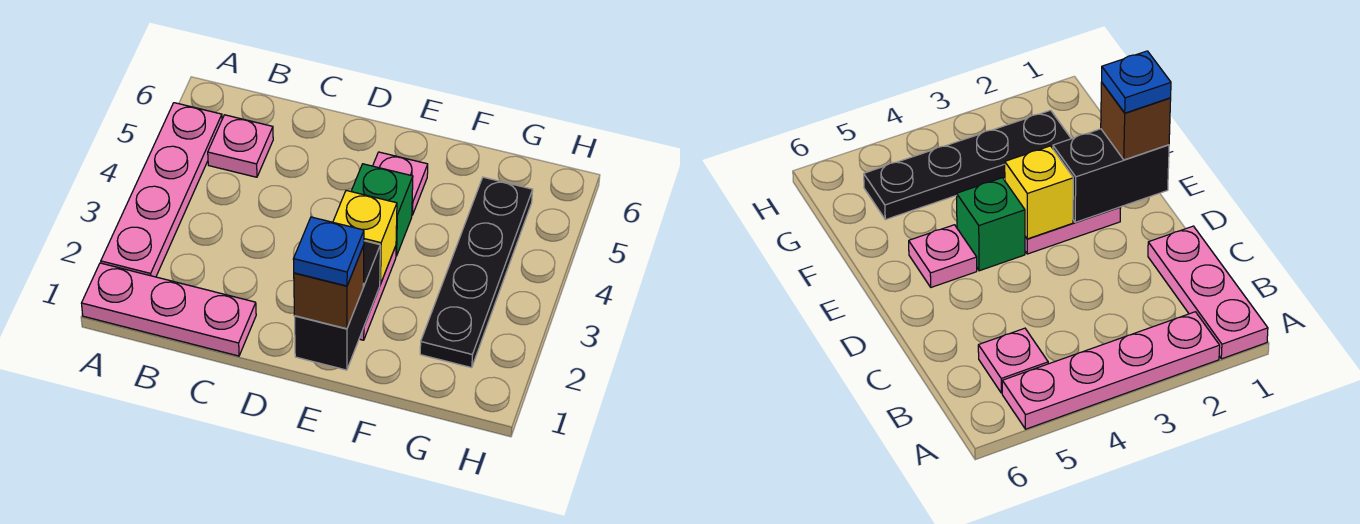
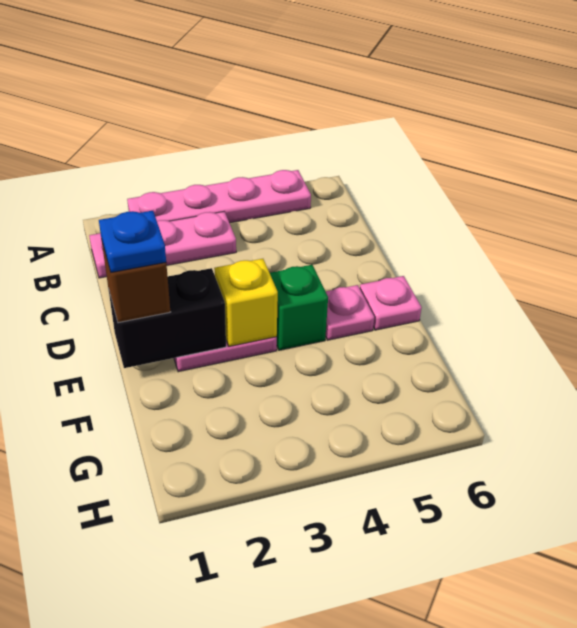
pink 1x3 plate [81,263,256,356] -> pink 1x3 plate turned to [89,212,236,278]
pink 1x1 plate [208,115,273,177] -> pink 1x1 plate moved to [360,276,422,330]
black 1x4 plate [420,177,533,368] -> none

